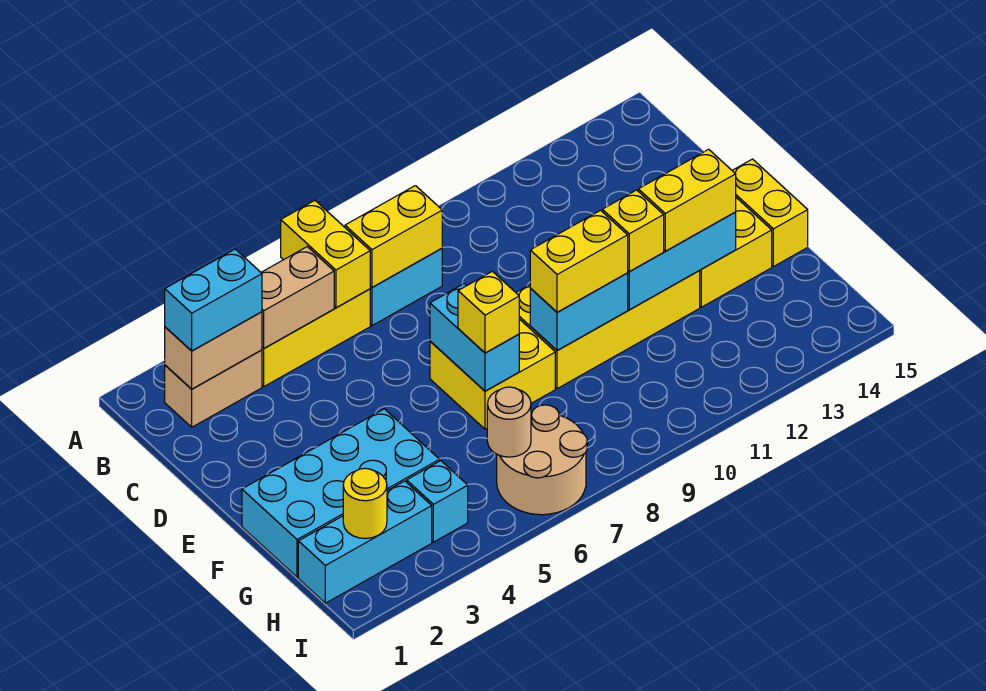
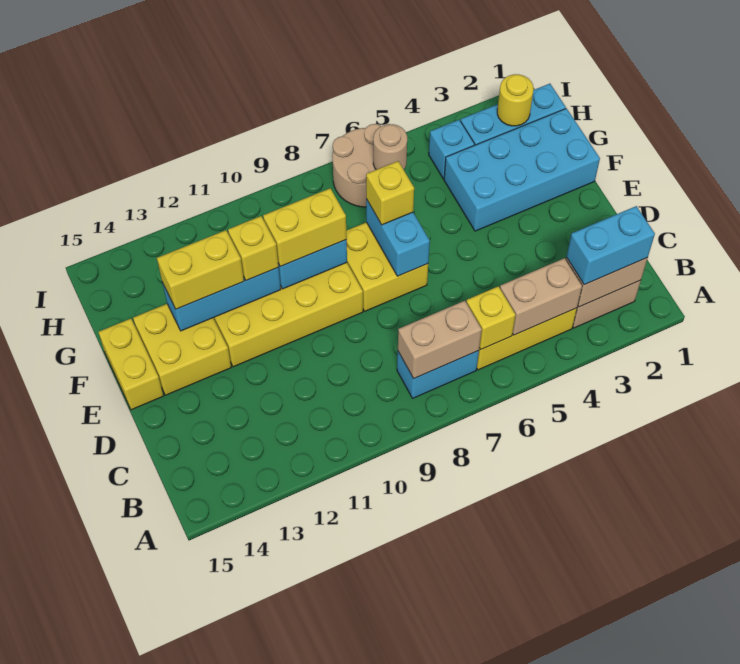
yellow 1x2 brick [281,200,370,308] -> yellow 1x1 brick [466,286,516,349]
yellow 1x2 brick [345,186,442,287] -> tan 1x2 brick [398,301,482,378]

